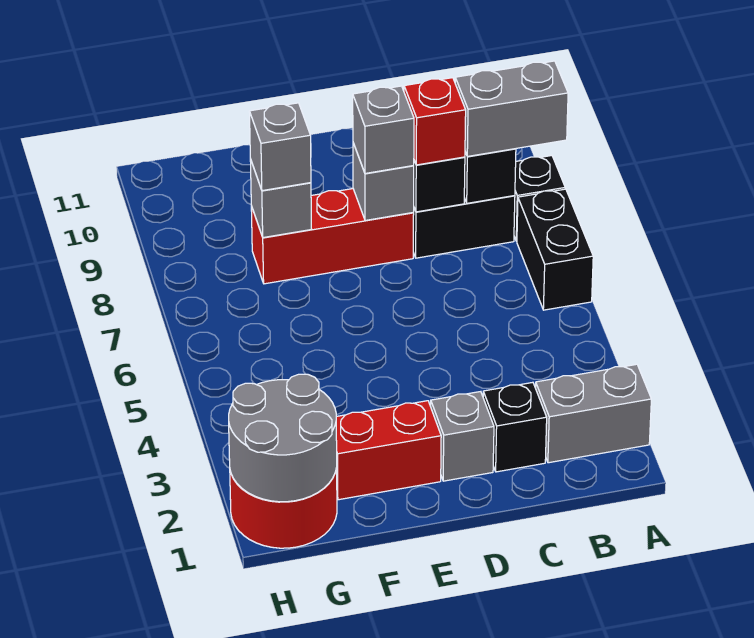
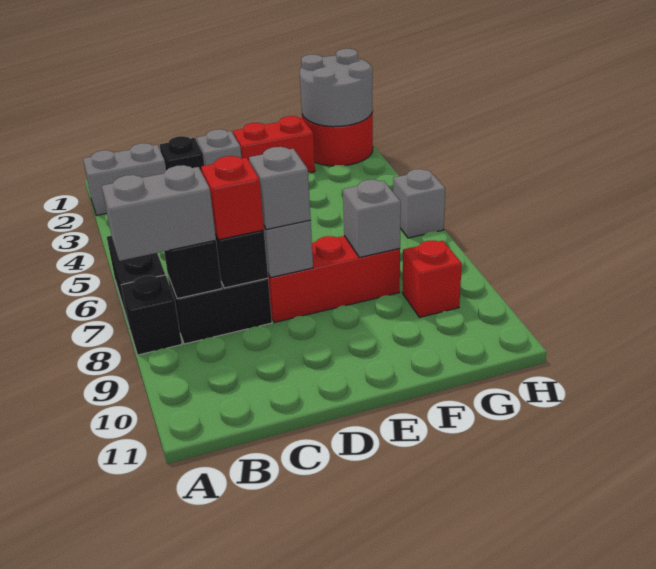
grey 1x1 brick [249,103,311,191] -> grey 1x1 brick moved to [393,169,445,238]
none -> red 1x1 brick [402,240,462,317]

